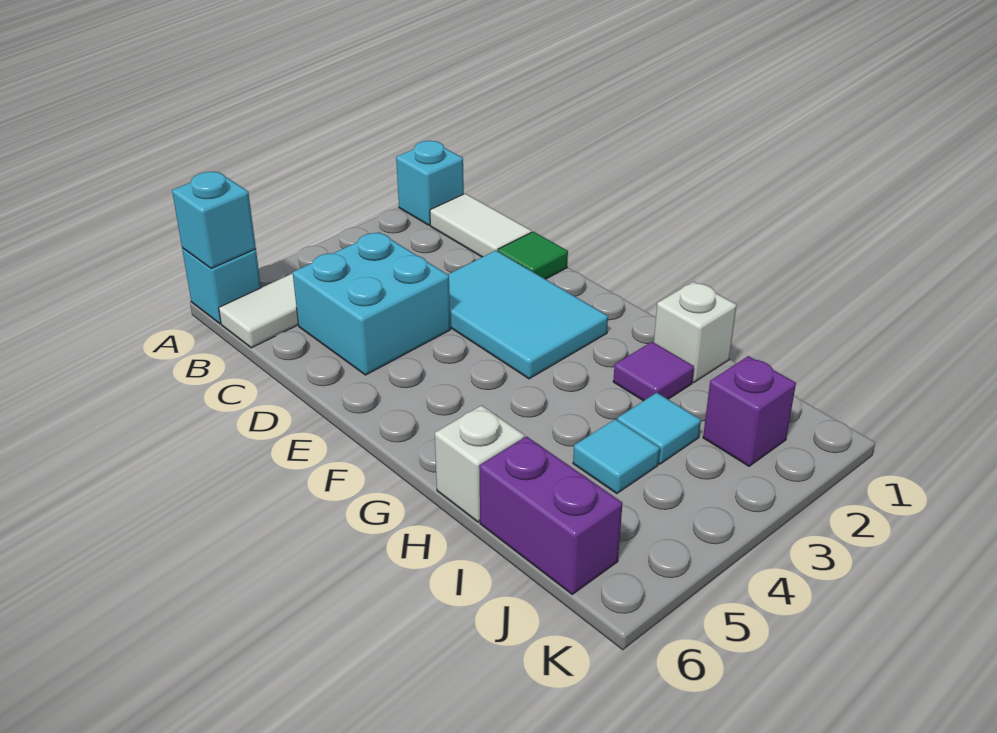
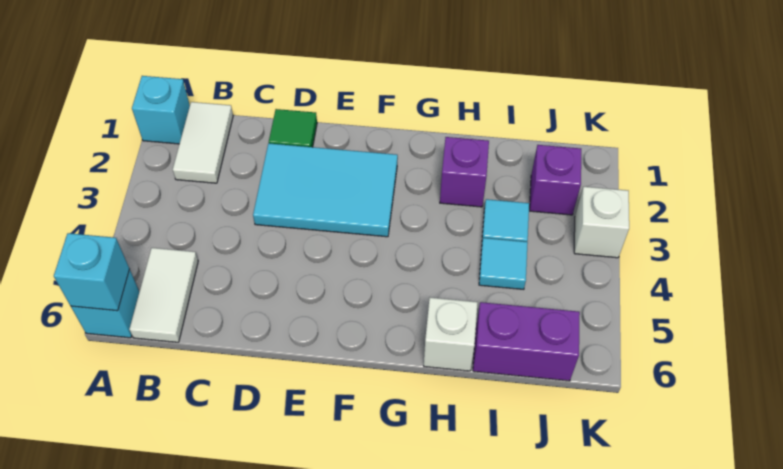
white 1x2 tile [430,194,532,257] -> white 1x2 tile turned to [173,102,233,183]
cyan 2x2 brick [293,232,450,375] -> none
white 1x1 brick [654,282,737,383] -> white 1x1 brick moved to [574,187,629,258]
purple 1x1 tile [613,342,694,401] -> purple 1x1 brick [440,137,489,207]

